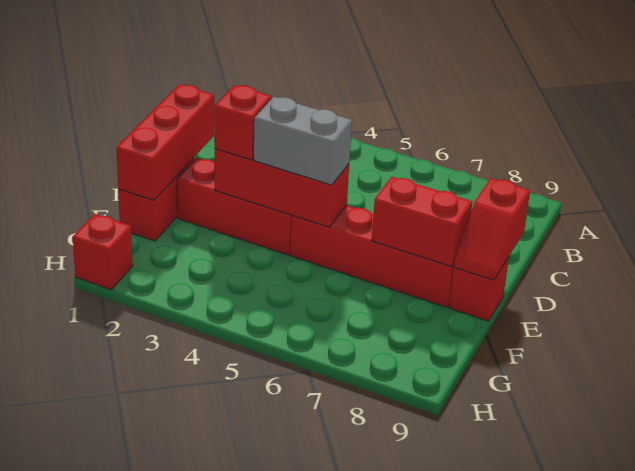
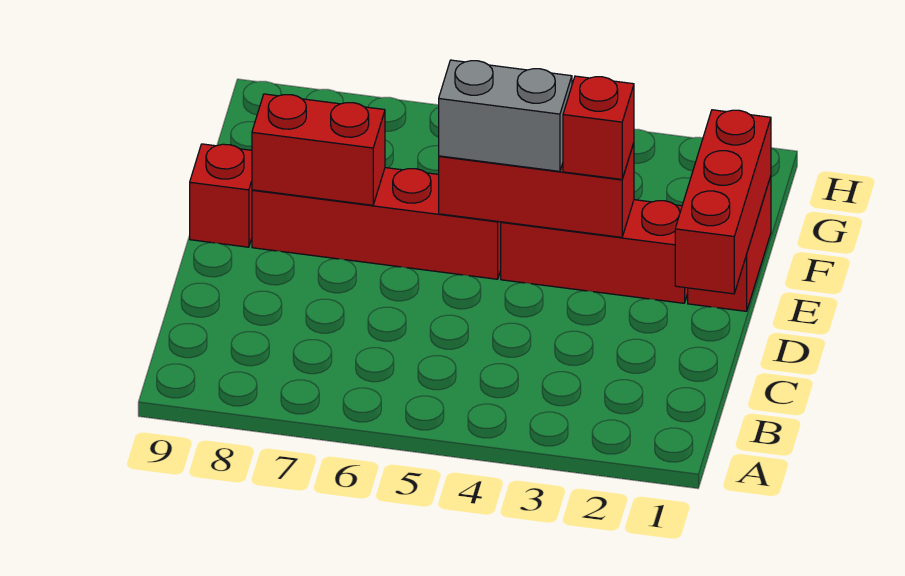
red 1x2 slope [454,178,530,280] -> none
red 1x1 brick [73,214,133,290] -> none

